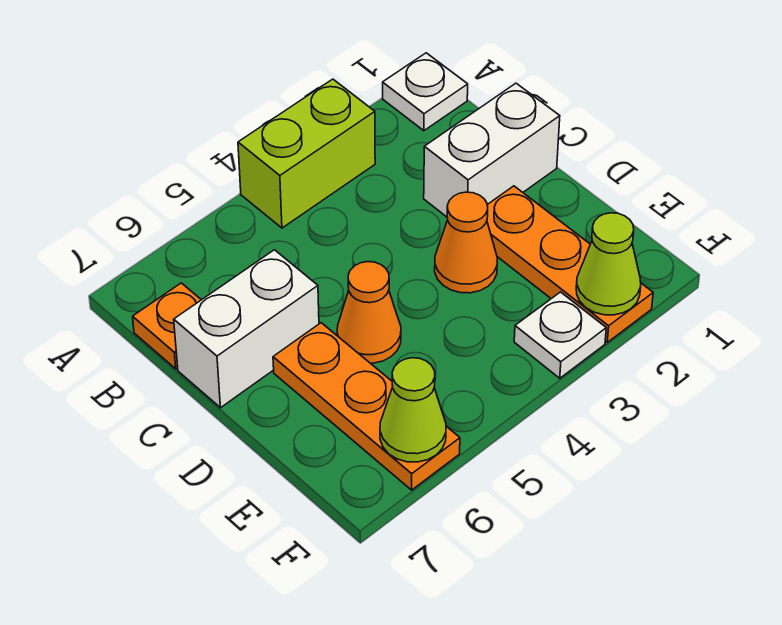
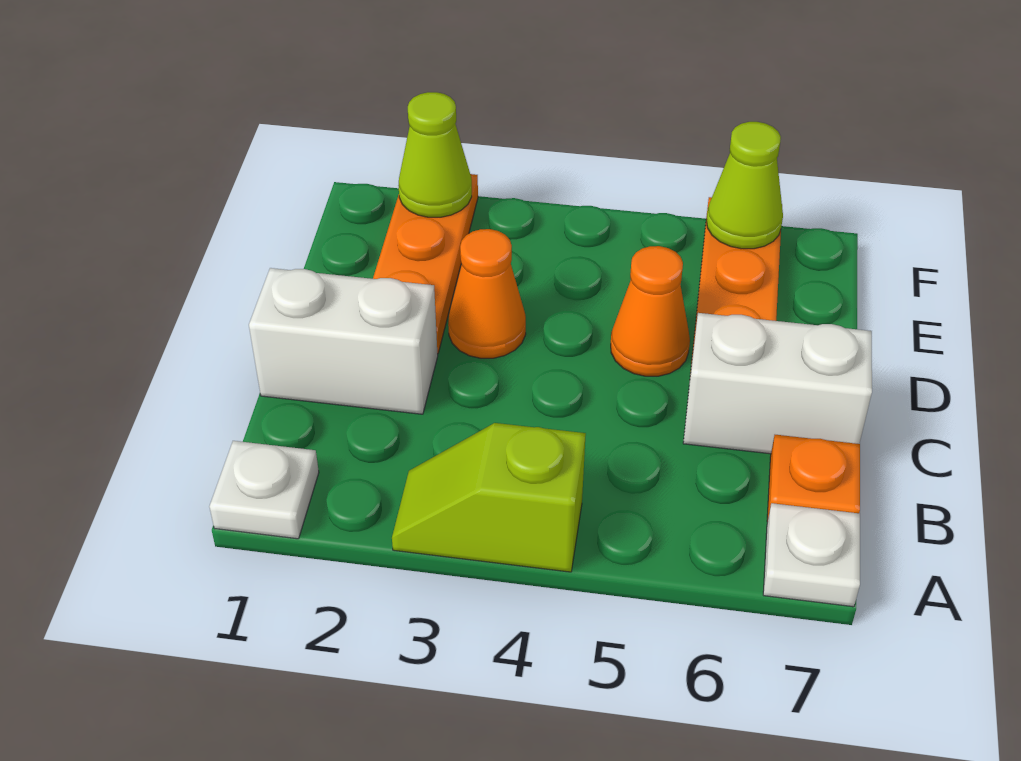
lime 1x2 brick [238,79,375,228] -> lime 1x2 slope [392,423,586,572]
white 1x1 plate [514,292,606,378] -> white 1x1 plate moved to [763,503,860,607]

